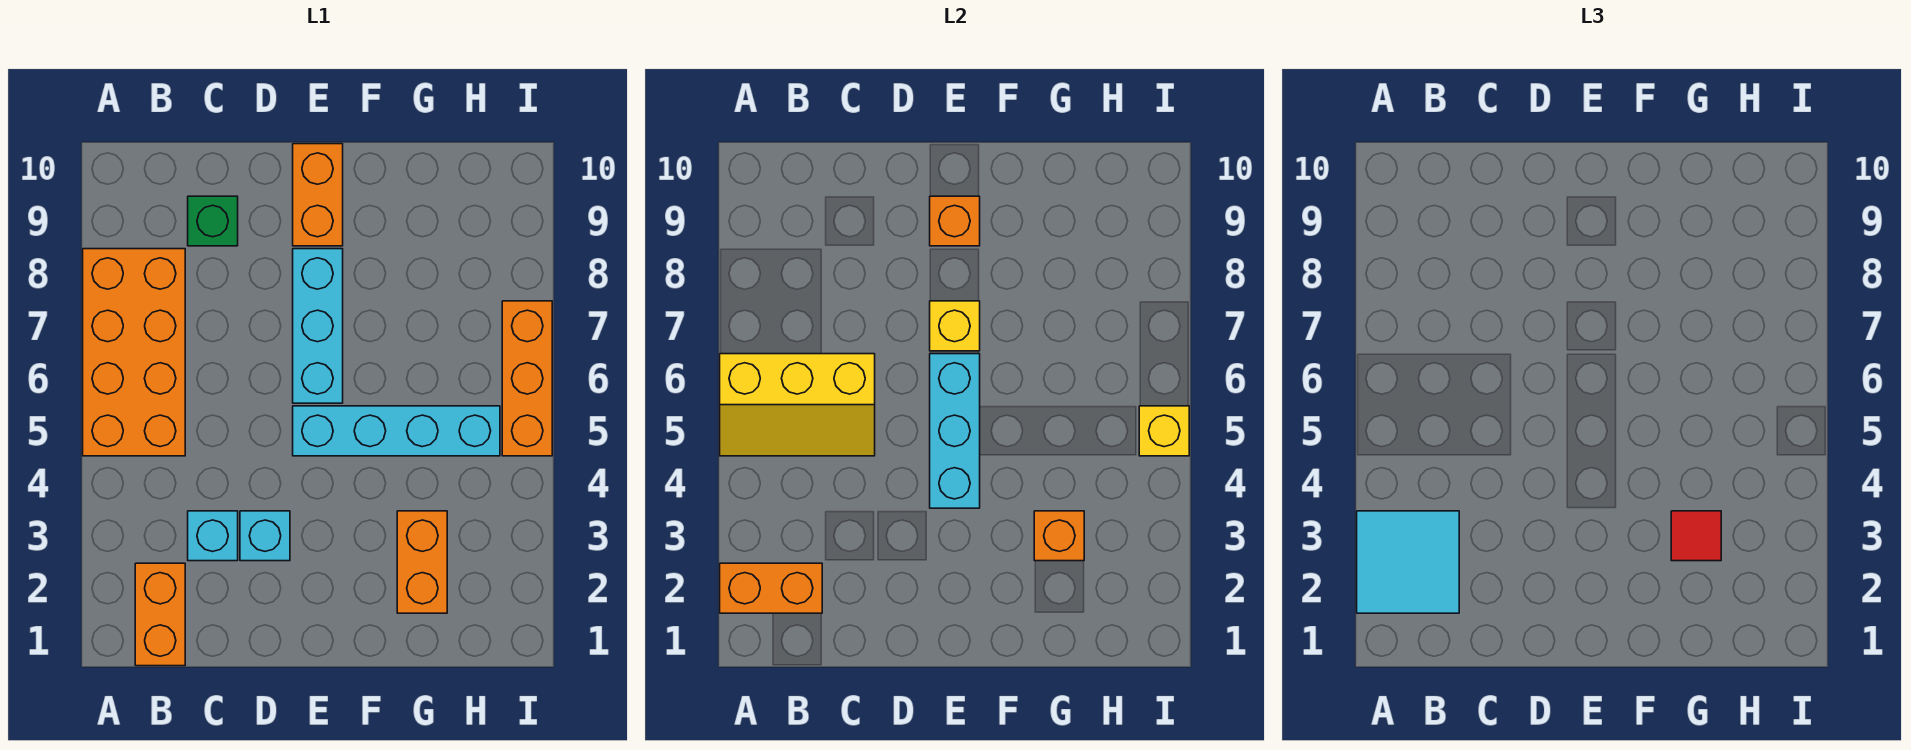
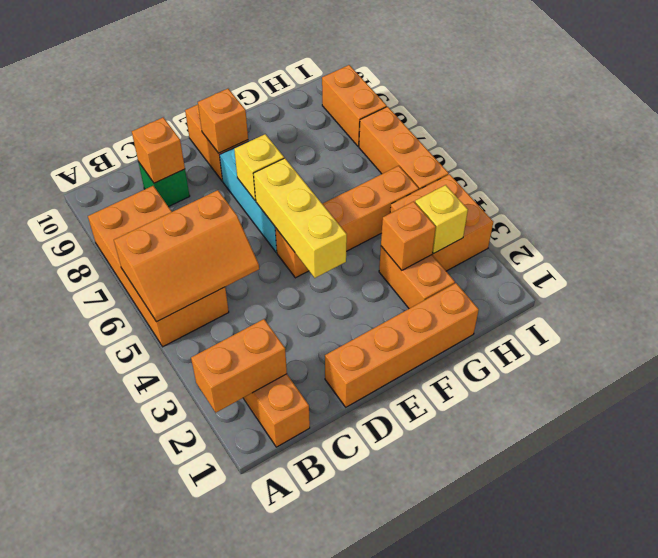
cyan 2x2 tile [1357,511,1459,613] -> none
yellow 2x3 slope [720,354,875,456] -> orange 2x3 slope [114,190,259,322]
cyan 1x1 brick [188,511,238,561] -> none
none -> orange 1x1 brick [132,117,185,183]
none -> orange 1x4 brick [325,283,479,407]
cyan 1x1 brick [240,511,290,561] -> none
cyan 1x3 brick [930,354,980,508] -> yellow 1x3 brick [254,158,347,278]
cyan 1x4 brick [293,406,500,456] -> orange 1x4 brick [275,166,419,278]
red 1x1 tile [1671,511,1721,561] -> none
none -> orange 2x2 brick [390,174,493,271]
yellow 1x1 brick [1139,406,1189,456] -> yellow 1x1 brick moved to [415,185,468,254]
none -> orange 1x2 brick [322,65,387,146]

